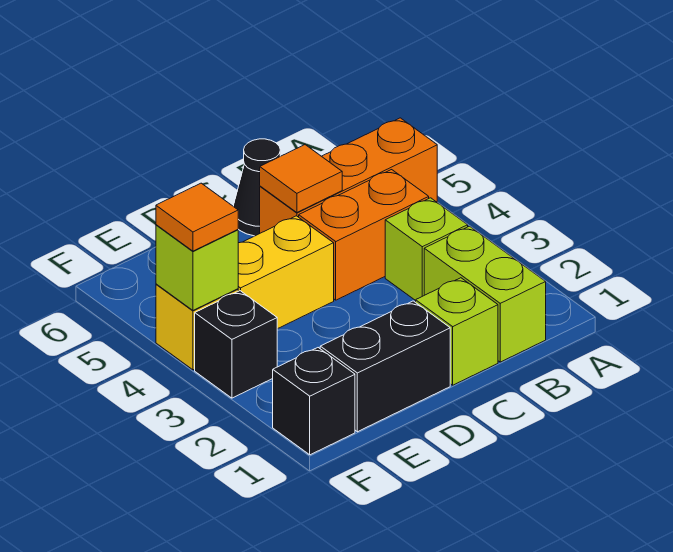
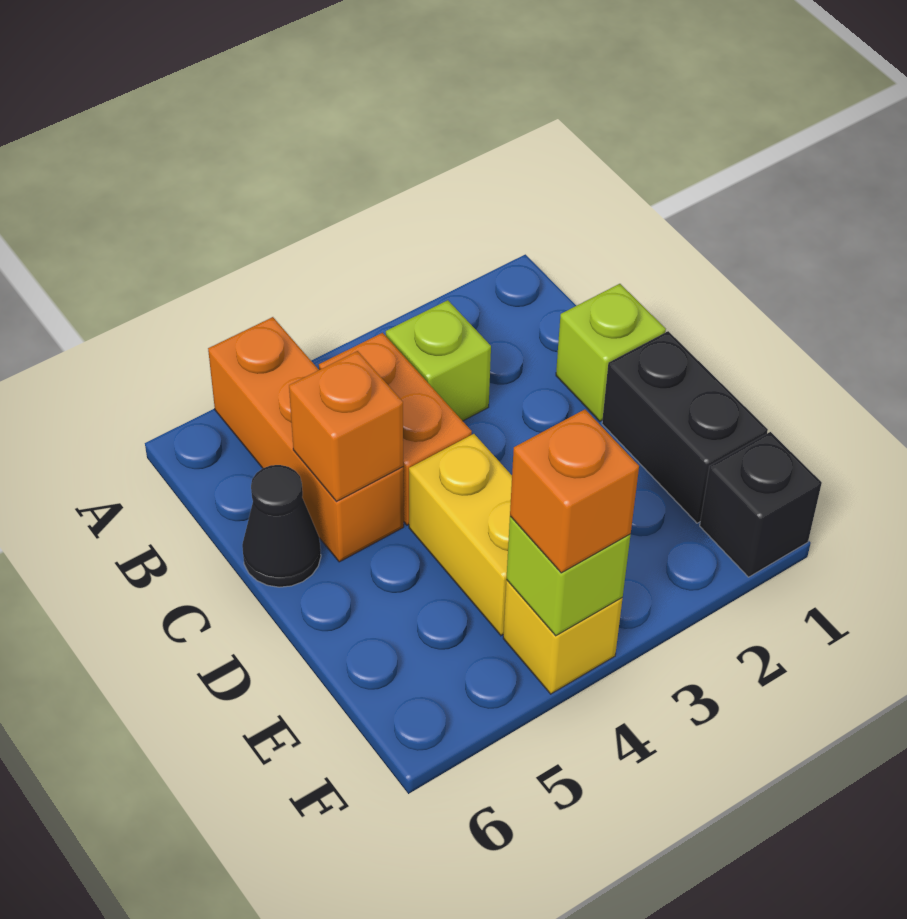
lime 1x2 brick [424,226,546,362] -> none
orange 1x1 tile [260,145,342,212] -> orange 1x1 brick [289,351,403,502]
black 1x1 brick [195,291,277,398] -> none
orange 1x1 tile [156,183,238,251] -> orange 1x1 brick [510,409,639,573]

